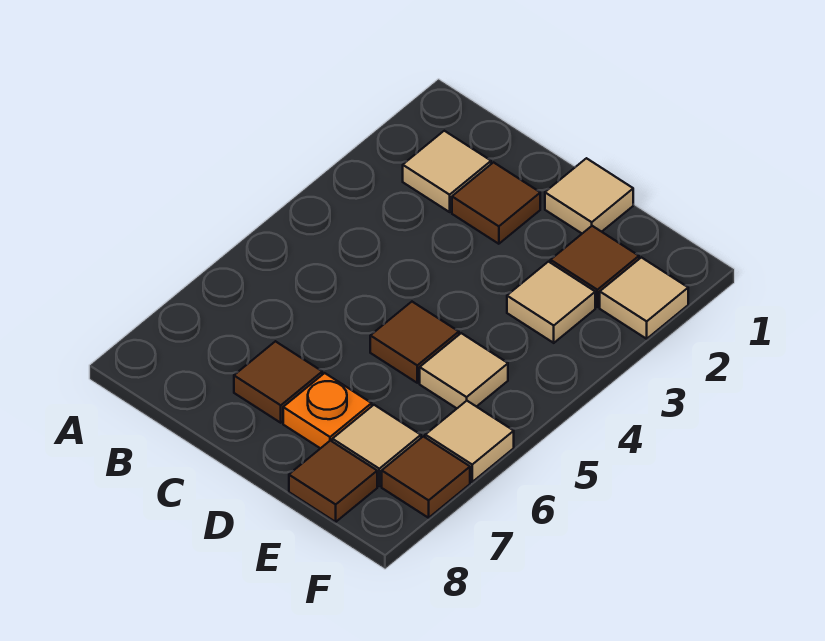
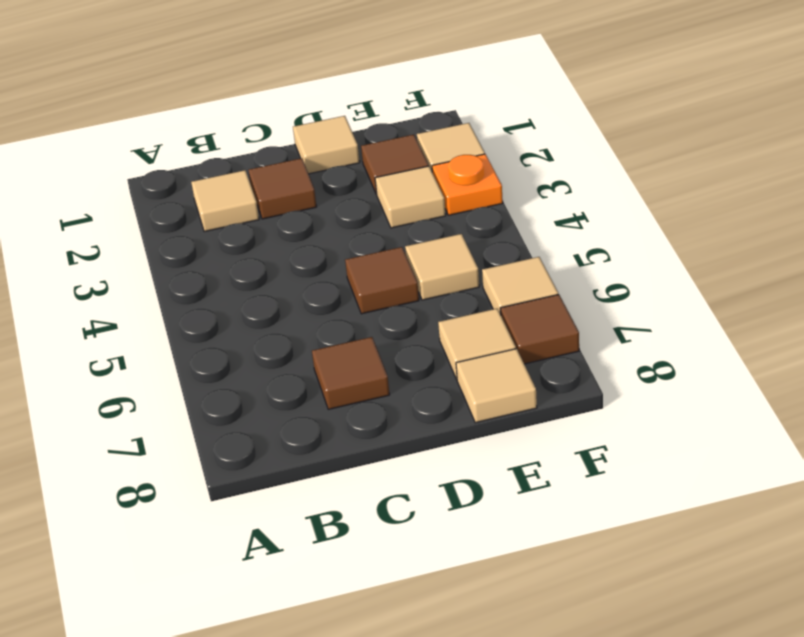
orange 1x1 plate [283,373,372,448] -> orange 1x1 plate moved to [432,154,503,215]
brown 1x1 tile [289,441,377,522] -> tan 1x1 tile [456,349,537,423]

